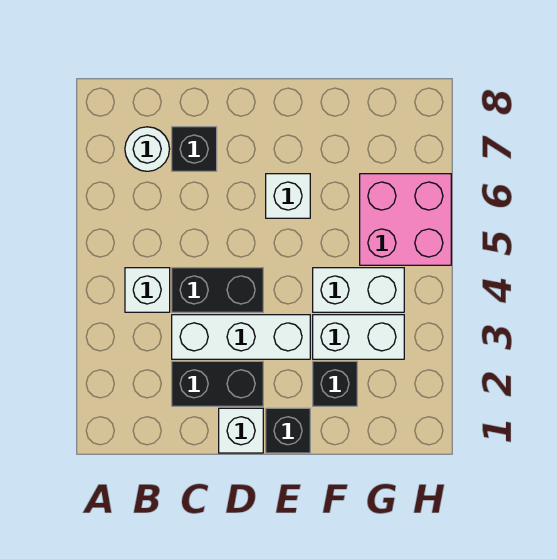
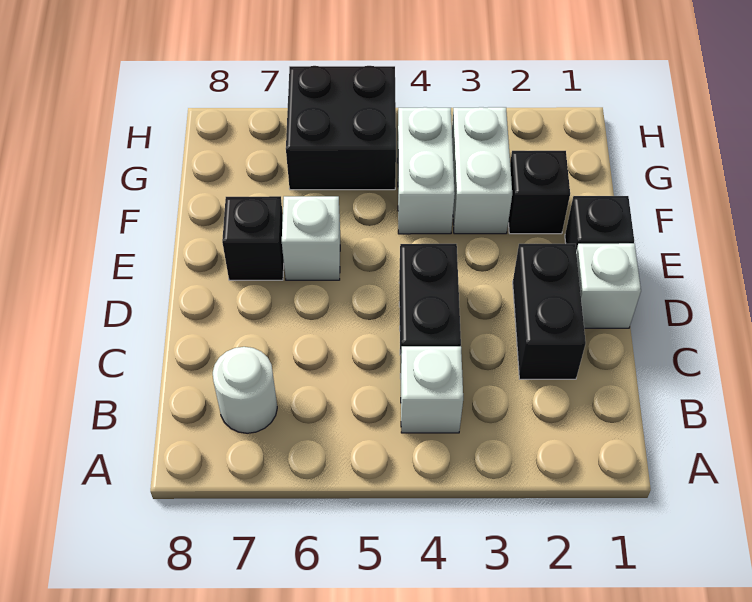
white 1x3 brick [172,315,310,359] -> none
black 1x1 brick [172,127,217,171] -> black 1x1 brick moved to [222,196,284,280]
pink 2x2 brick [360,174,451,265] -> black 2x2 brick [286,66,396,190]

